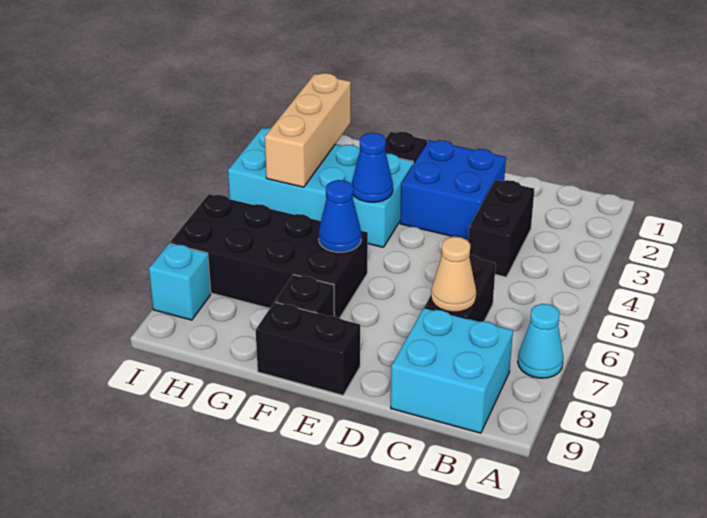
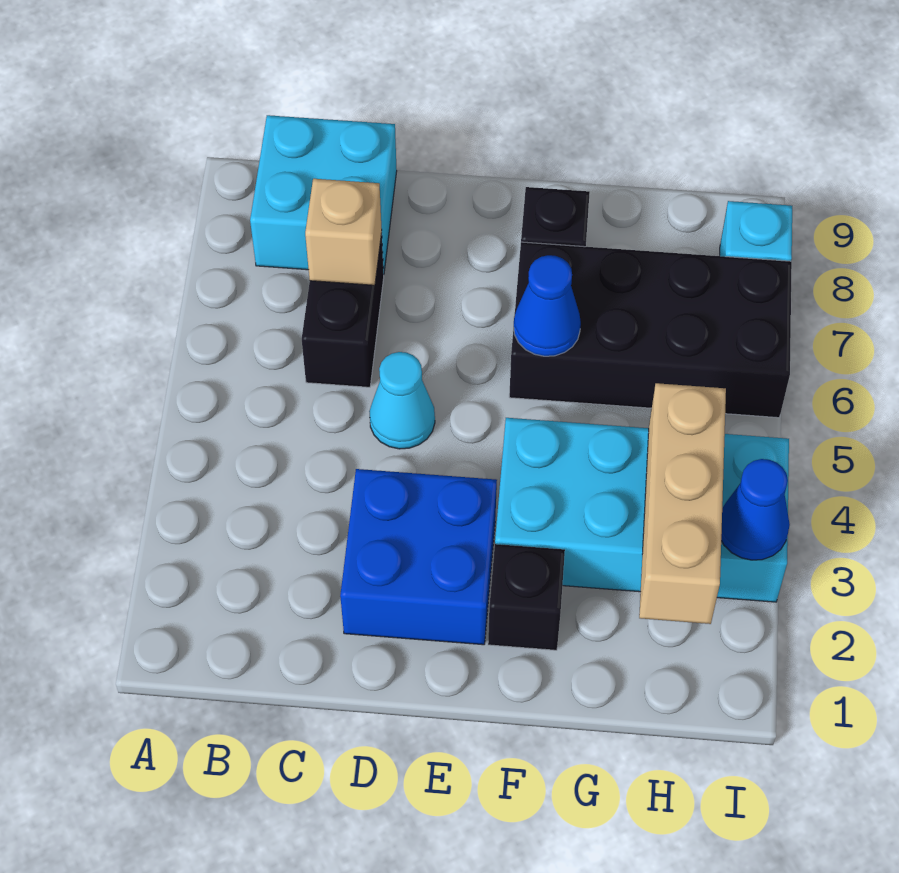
cyan 1x1 cone [518,304,563,378] -> cyan 1x1 cone moved to [369,352,435,449]
black 1x2 brick [468,180,534,277] -> none
tan 1x1 cone [431,237,476,312] -> tan 1x1 brick [305,179,382,285]
black 1x2 brick [256,302,360,395] -> none
blue 1x1 cone [352,133,393,202] -> blue 1x1 cone moved to [721,459,790,560]

